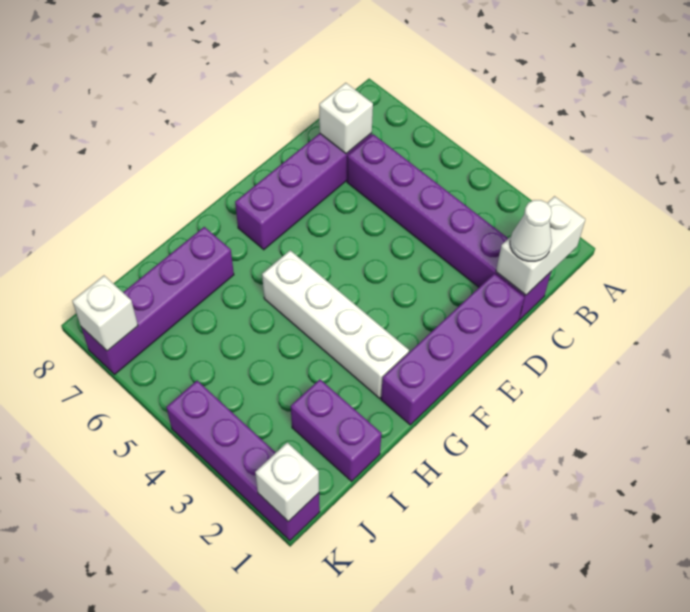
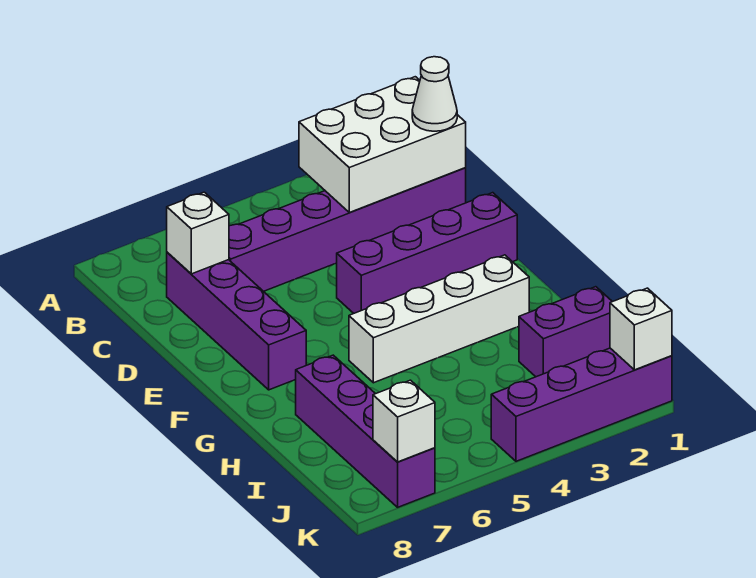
white 1x2 brick [496,196,585,295] -> white 2x3 brick [299,77,466,212]
purple 1x4 brick [381,273,524,425] -> purple 1x4 brick turned to [337,193,517,313]

